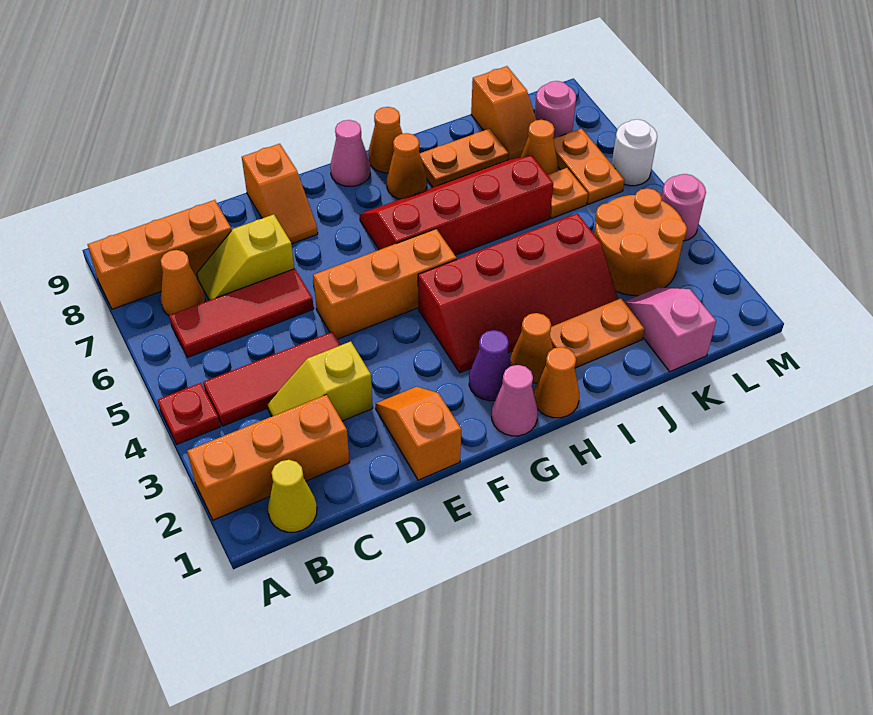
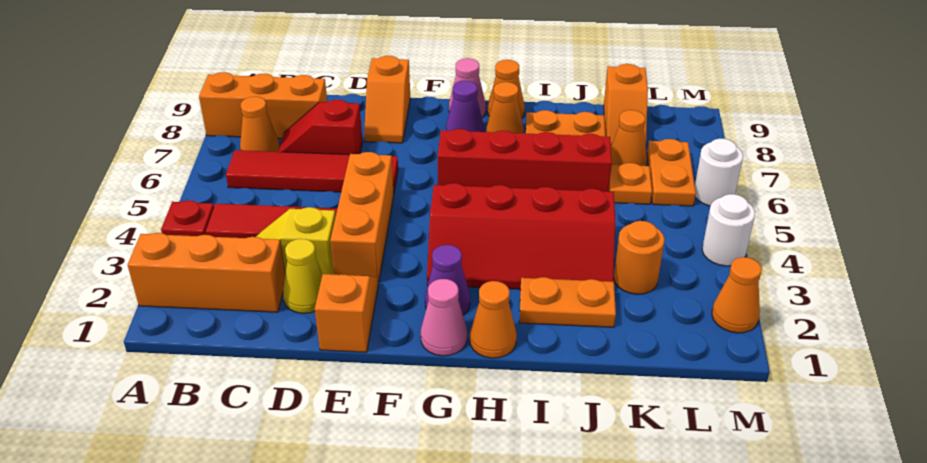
yellow 1x1 cone [268,460,317,532] -> yellow 1x1 cone moved to [283,239,322,313]
red 1x3 tile [169,269,314,357] -> red 1x4 tile [226,150,398,192]
yellow 1x2 slope [197,214,294,300] -> red 1x2 slope [278,100,363,155]
orange 1x3 brick [313,229,457,339] -> orange 1x3 brick turned to [330,152,394,283]
none -> purple 1x1 cone [446,81,484,132]
orange 1x1 cone [510,313,553,383] -> orange 1x1 cone moved to [712,257,762,333]
pink 1x2 slope [624,287,716,372] -> none
orange 2x2 round brick [594,188,687,296] -> orange 1x1 round brick [614,221,665,294]
pink 1x1 round brick [535,81,576,139] -> none
pink 1x1 round brick [662,174,706,241] -> white 1x1 round brick [702,194,755,266]

